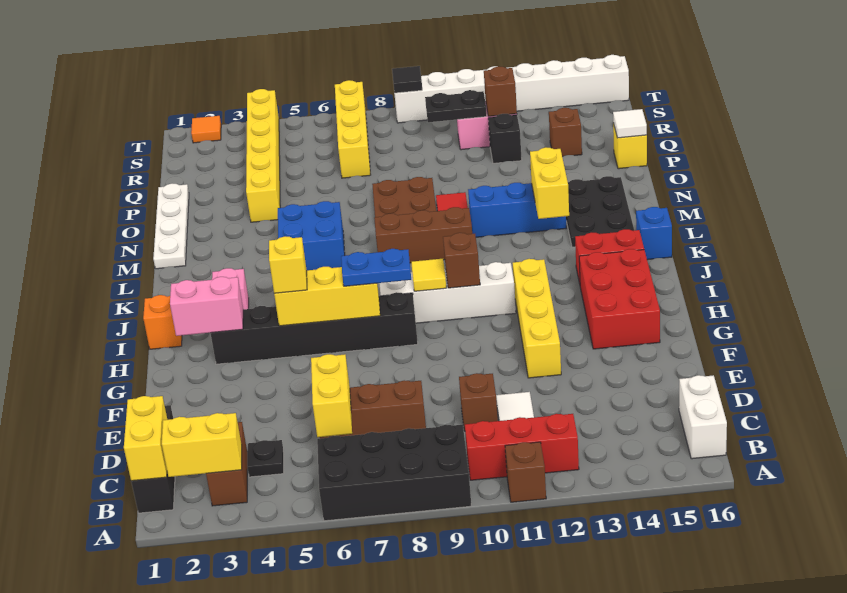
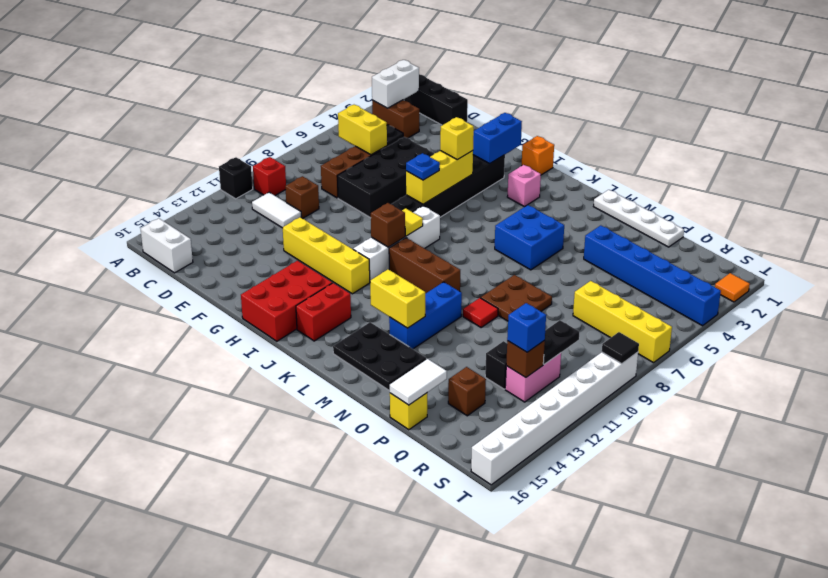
black 2x4 brick [317,425,471,521] -> black 2x4 brick moved to [337,137,434,218]
brown 1x1 brick [505,442,546,502] -> black 1x1 brick [219,157,253,199]
yellow 1x2 brick [124,396,167,481] -> none
yellow 1x2 brick [162,413,242,477] -> white 1x2 brick [372,60,419,108]
red 1x3 brick [465,414,579,480] -> red 1x1 brick [253,157,286,195]
red 2x3 brick [579,249,660,349] -> red 2x3 brick turned to [241,261,332,341]
pink 1x2 brick [170,277,243,336] -> blue 1x2 brick [473,113,522,163]
blue 1x2 plate [341,249,411,286] -> blue 1x1 plate [406,153,440,180]
blue 1x1 brick [636,207,672,260] -> blue 1x1 brick moved to [507,303,546,352]
brown 1x3 brick [374,207,472,263] -> brown 1x3 brick turned to [389,238,460,294]
yellow 1x6 brick [246,89,280,222] -> blue 1x6 brick [584,225,721,326]
white 1x1 tile [613,109,647,138] -> white 1x2 tile [390,359,447,405]

